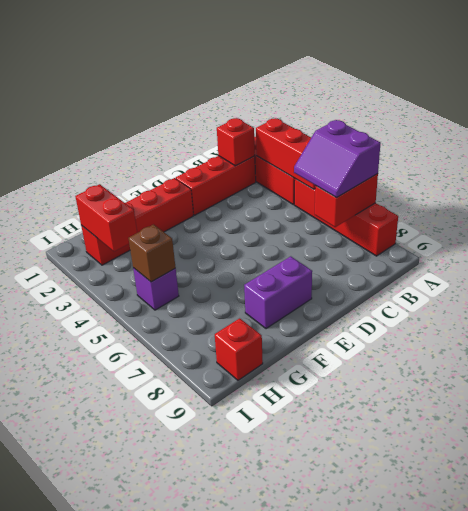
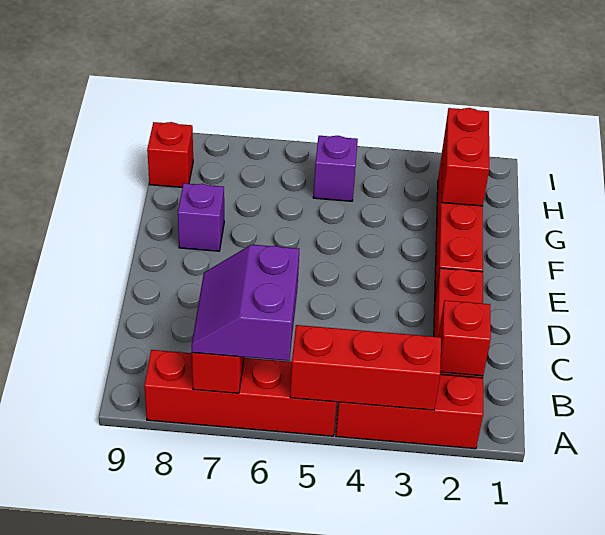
purple 2x2 slope [294,120,381,198] -> purple 2x2 slope turned to [191,245,299,361]
purple 1x2 brick [244,256,312,329] -> purple 1x1 brick [178,183,224,251]
red 1x2 brick [75,184,137,252] -> red 1x2 brick turned to [442,108,489,206]
brown 1x1 brick [129,225,176,282] -> none

